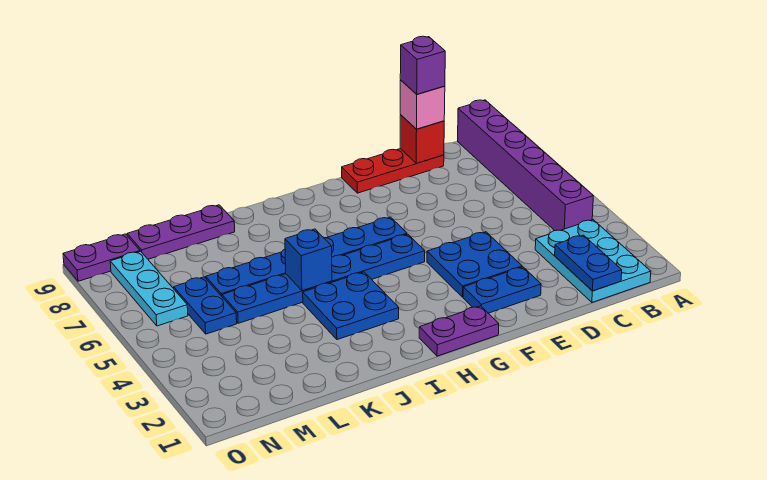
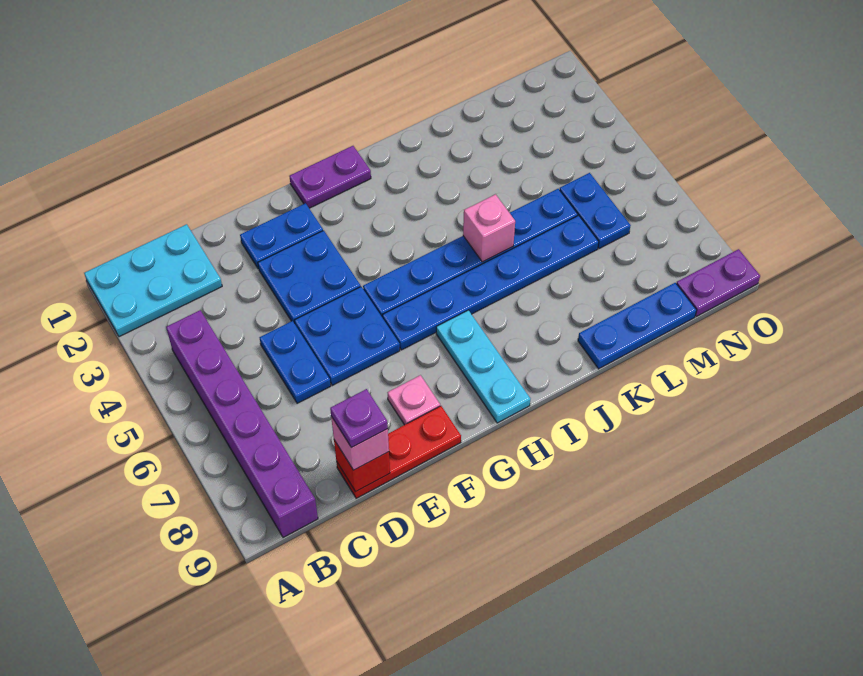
cyan 2x3 plate [535,220,651,302] -> cyan 2x3 plate turned to [84,224,222,337]
blue 1x2 plate [555,235,622,291] -> blue 1x2 plate moved to [259,321,331,403]
purple 1x1 brick [400,36,445,94] -> purple 1x1 plate [330,389,388,448]
none -> pink 1x1 plate [388,375,440,425]
blue 2x2 plate [303,272,399,340] -> blue 2x2 plate moved to [294,287,400,385]
blue 1x1 brick [285,229,332,291] -> pink 1x1 brick [463,194,515,262]
purple 1x3 plate [127,205,235,259] -> blue 1x3 plate [578,283,697,369]
cyan 1x3 plate [110,251,188,326] -> cyan 1x3 plate moved to [436,310,530,423]

